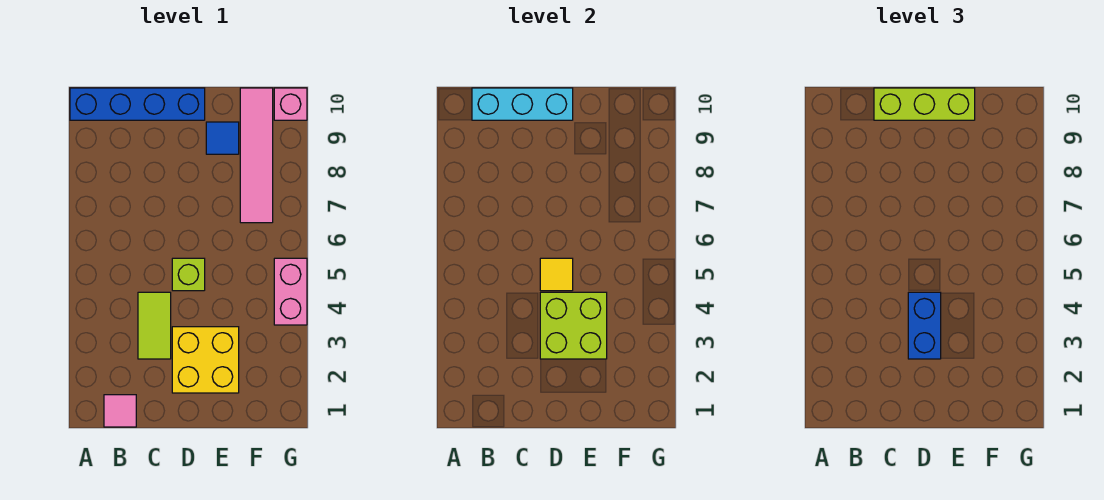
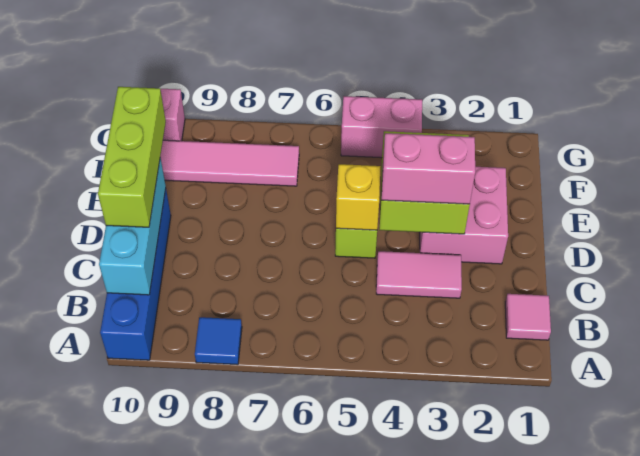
lime 1x2 tile [138,292,171,359] -> pink 1x2 tile [376,251,462,298]
yellow 2x2 brick [172,327,239,393] -> pink 2x2 brick [420,167,508,264]
blue 1x2 brick [908,292,941,359] -> pink 1x2 brick [382,133,475,204]
yellow 1x1 tile [540,258,573,291] -> yellow 1x1 brick [336,164,381,230]
blue 1x1 tile [206,122,239,154] -> blue 1x1 tile moved to [195,317,242,365]

